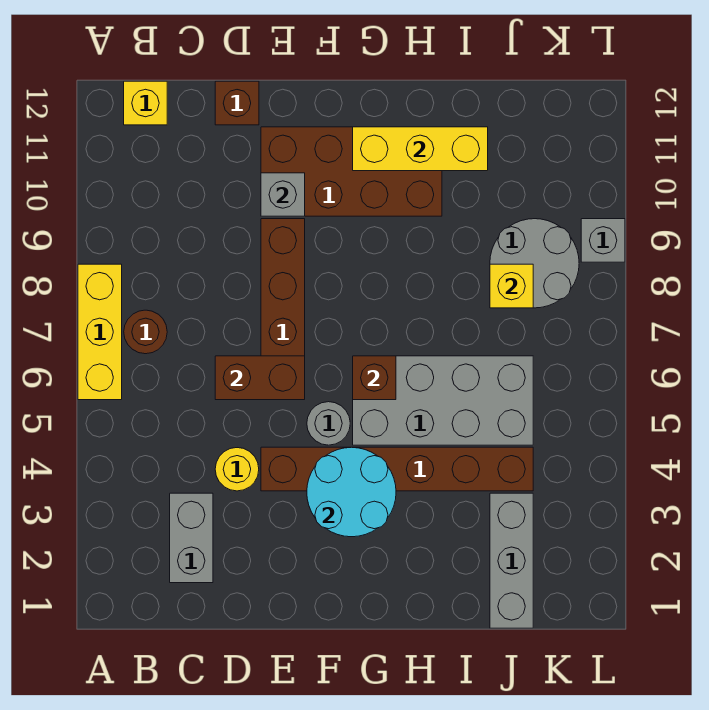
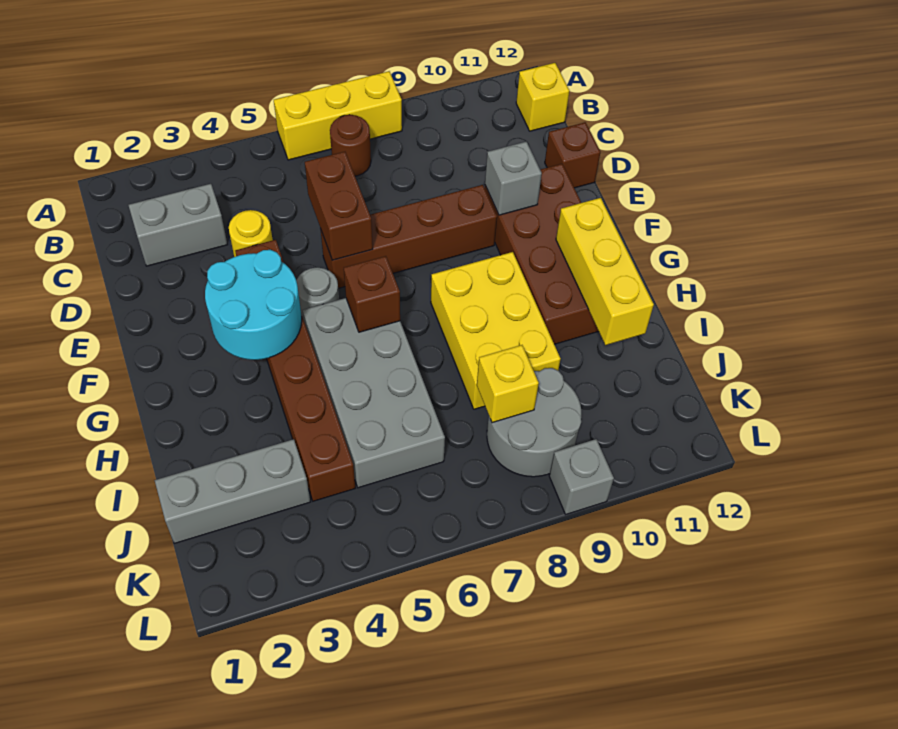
none -> yellow 2x3 brick [431,252,560,409]

